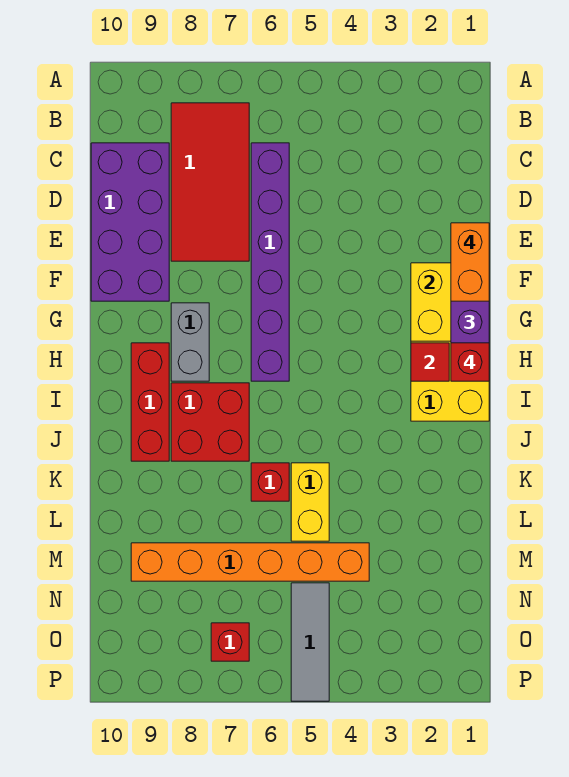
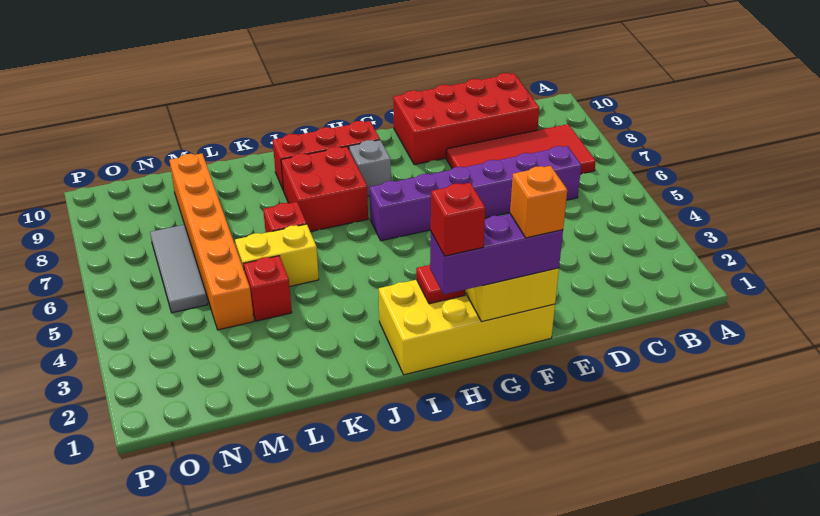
purple 2x4 brick [91,143,169,301] -> red 2x4 brick [393,73,539,165]
orange 1x2 brick [451,223,489,301] -> orange 1x1 brick [510,166,567,238]
grey 1x2 brick [171,303,209,381] -> grey 1x1 brick [349,140,391,196]
grey 1x3 tile [291,583,329,701] -> grey 1x3 tile turned to [150,225,208,313]
red 1x1 brick [211,623,249,661] -> red 1x1 brick moved to [244,256,292,321]

